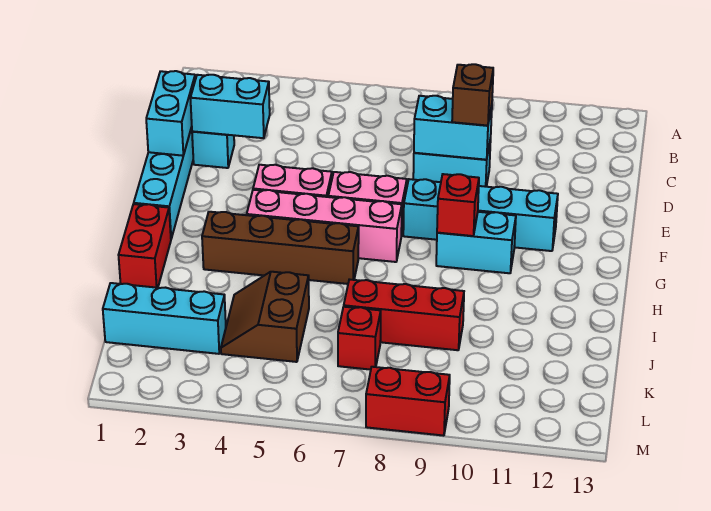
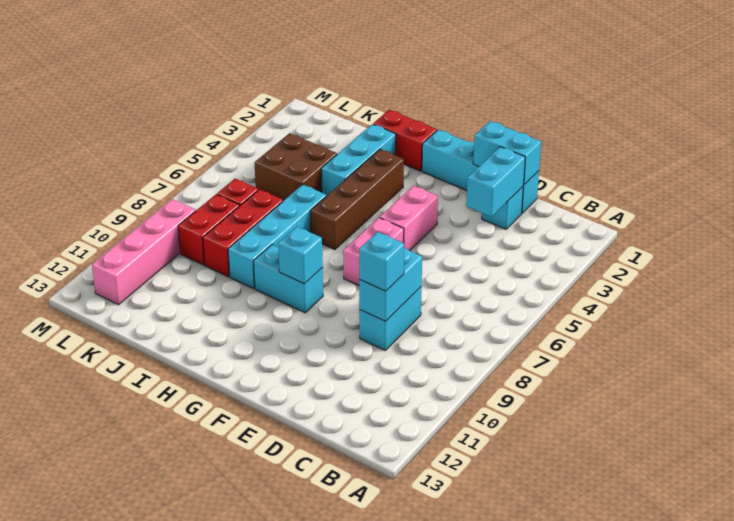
brown 1x1 brick [452,64,493,126] -> cyan 1x1 brick [359,232,404,291]
cyan 1x4 brick [403,179,558,251] -> cyan 1x4 brick moved to [228,184,326,288]
pink 1x4 brick [247,190,402,262] -> pink 1x4 brick moved to [92,199,196,305]
cyan 1x2 brick [436,212,516,273] -> cyan 1x2 brick turned to [254,245,323,313]
red 1x1 brick [437,174,479,236] -> cyan 1x1 brick [278,227,323,284]
brown 2x2 slope [221,272,309,362] -> brown 2x2 brick [255,133,337,201]
cyan 1x3 brick [103,283,226,354] -> cyan 1x3 brick moved to [321,124,396,196]
red 1x2 brick [366,367,450,436] -> red 1x2 brick moved to [178,194,240,265]

